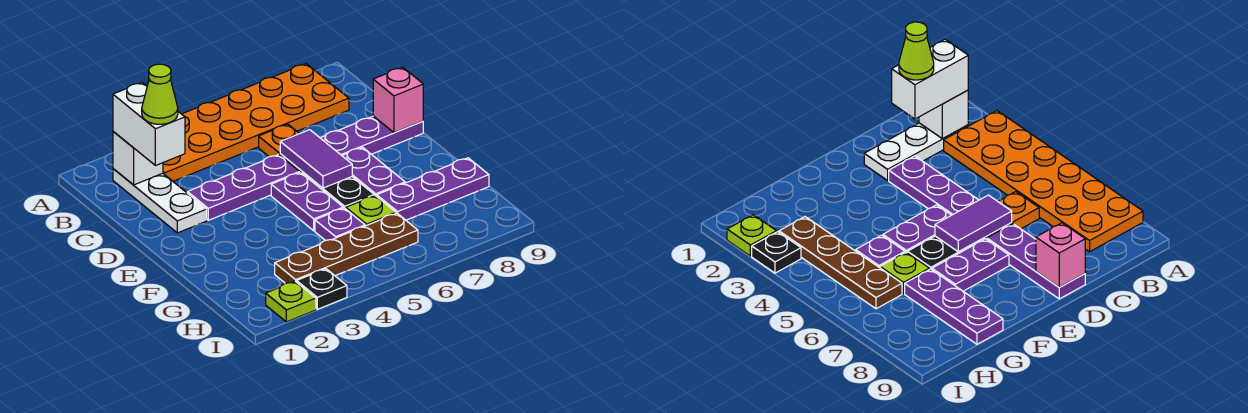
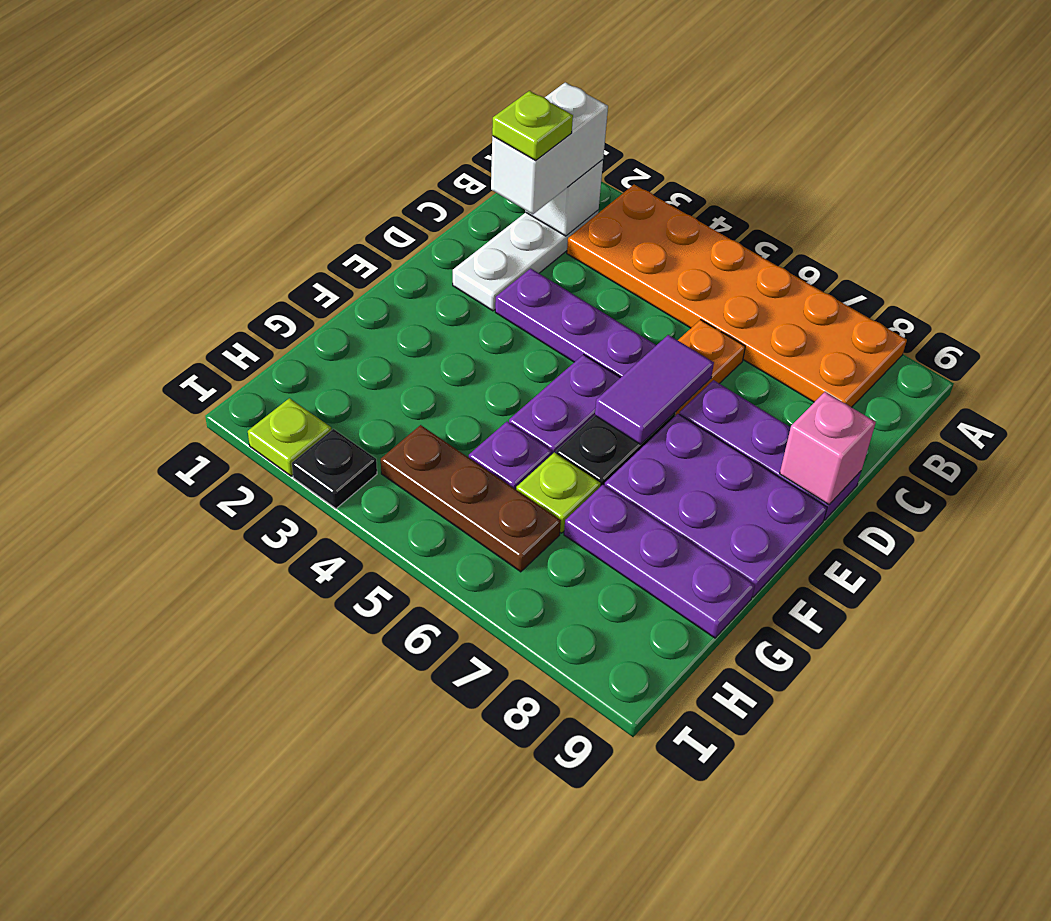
lime 1x1 cone [142,64,178,124] -> lime 1x1 plate [492,91,573,160]
purple 1x2 plate [342,147,405,196] -> purple 2x3 plate [604,414,827,597]
brown 1x4 plate [275,213,418,283] -> brown 1x3 plate [381,425,561,572]

